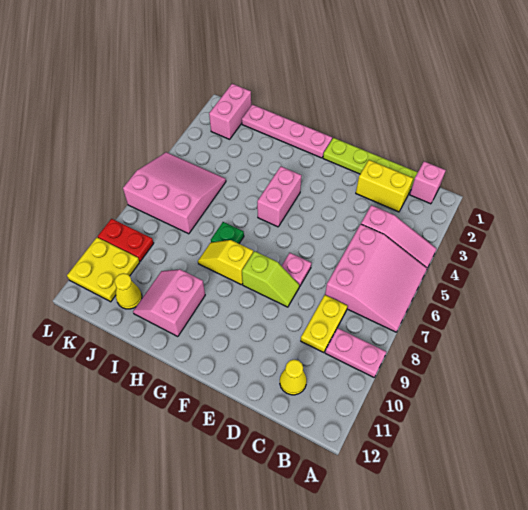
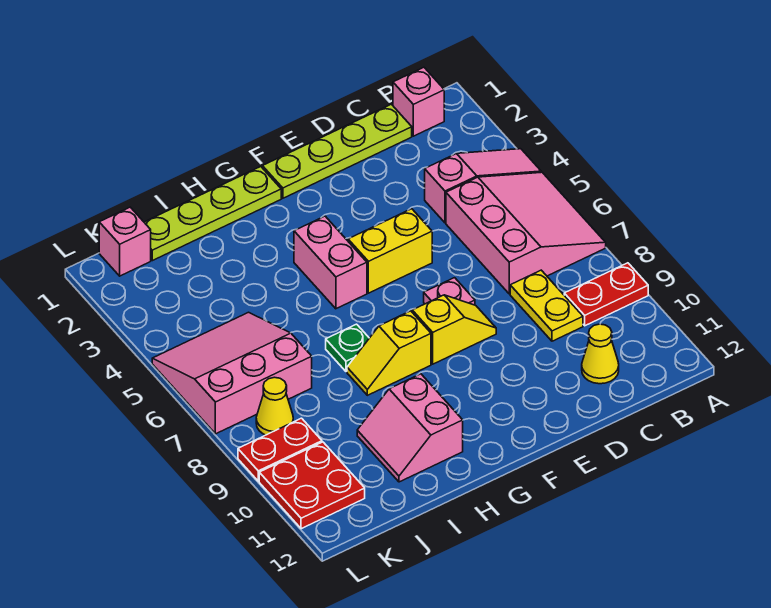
pink 1x2 plate [325,328,386,377] -> red 1x2 plate [564,263,648,326]
yellow 1x2 brick [356,160,413,212] -> yellow 1x2 brick moved to [348,209,432,293]
lime 1x2 slope [242,251,299,307] -> yellow 1x2 slope [412,295,496,364]
pink 1x4 plate [242,104,332,158] -> lime 1x4 plate [144,167,281,261]
yellow 1x1 cone [115,273,142,309] -> yellow 1x1 cone moved to [256,377,293,435]
pink 1x2 brick [209,84,251,139] -> pink 1x1 brick [99,207,151,276]
yellow 2x2 plate [67,238,140,302] -> red 2x2 plate [259,442,365,529]

